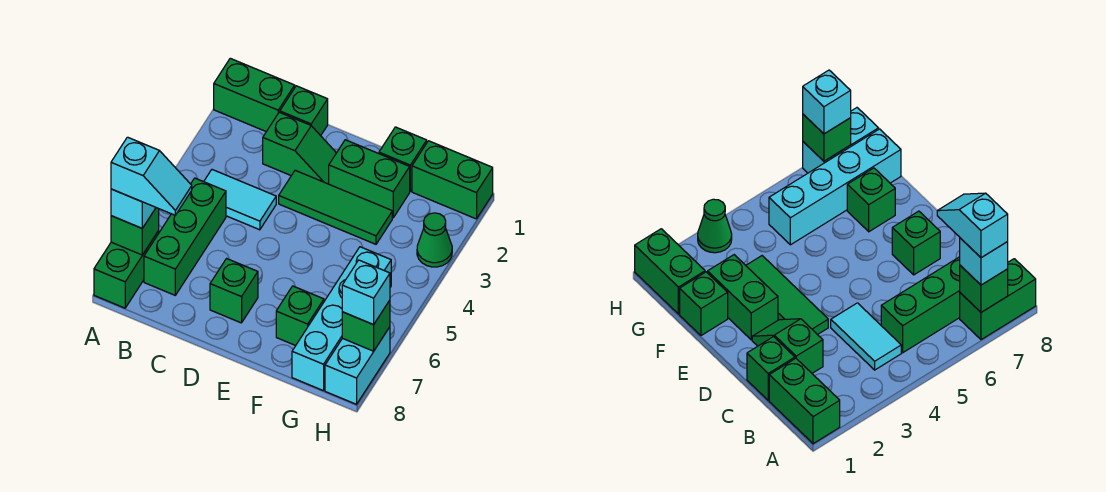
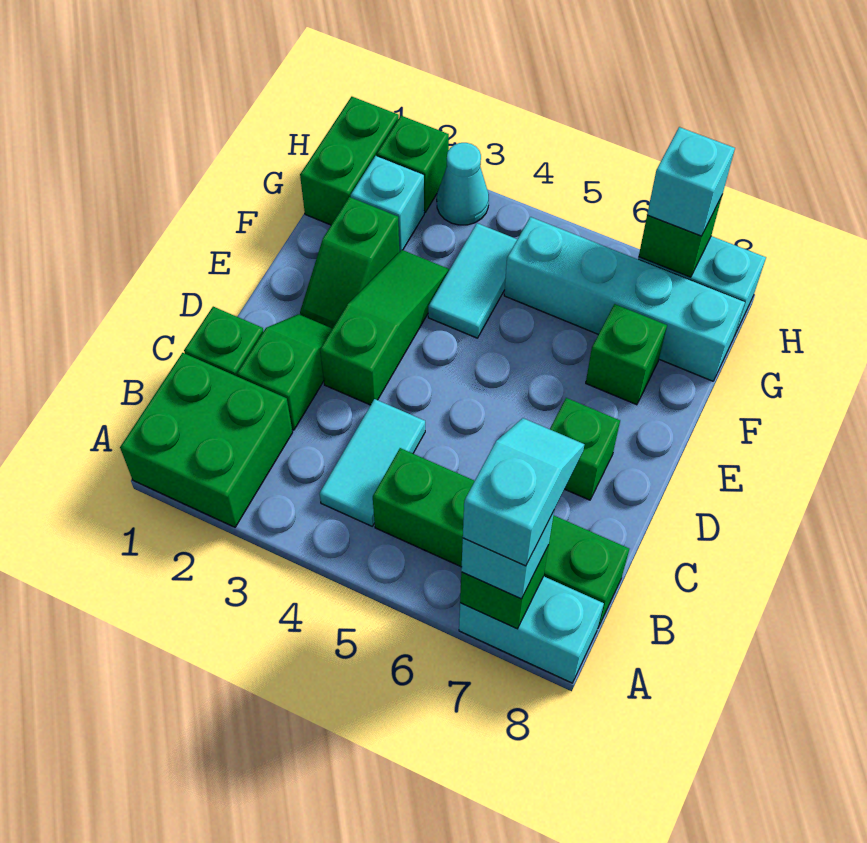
green 1x2 brick [214,58,295,132] -> green 2x2 brick [120,353,293,527]
green 1x2 brick [94,231,159,308] -> cyan 1x2 brick [459,576,604,683]
green 1x3 brick [144,178,226,295] -> green 1x4 brick [373,448,629,627]
green 1x3 tile [279,170,392,244] -> green 1x3 slope [320,250,450,405]
green 1x2 brick [329,140,410,218] -> green 1x2 slope [300,197,399,329]
green 1x1 brick [379,127,427,191] -> green 1x1 brick moved to [377,116,449,212]
none -> cyan 1x2 tile [428,223,517,338]
none -> cyan 1x1 brick [351,156,424,252]
green 1x1 cone [417,213,452,267] -> cyan 1x1 cone [437,143,489,225]

